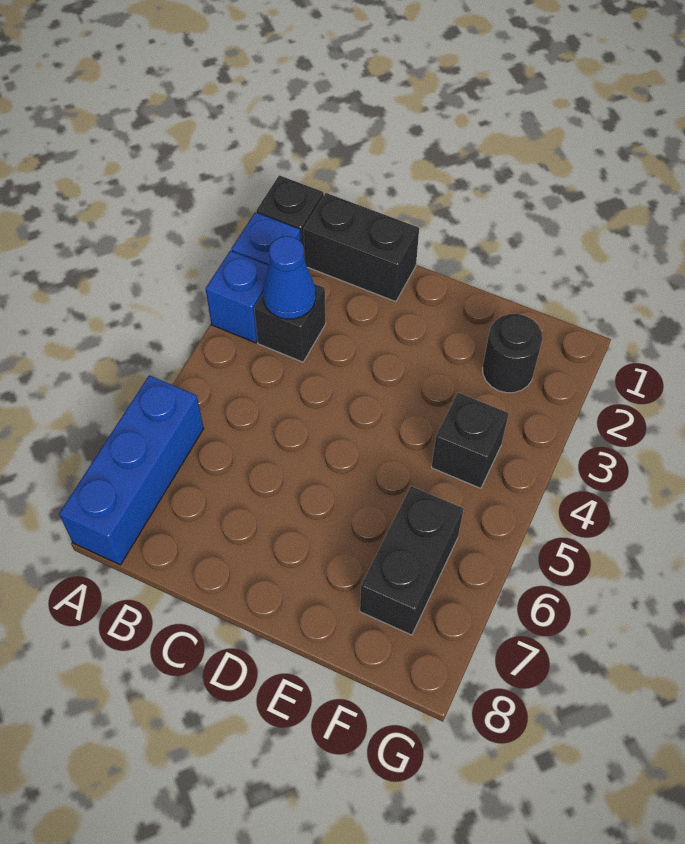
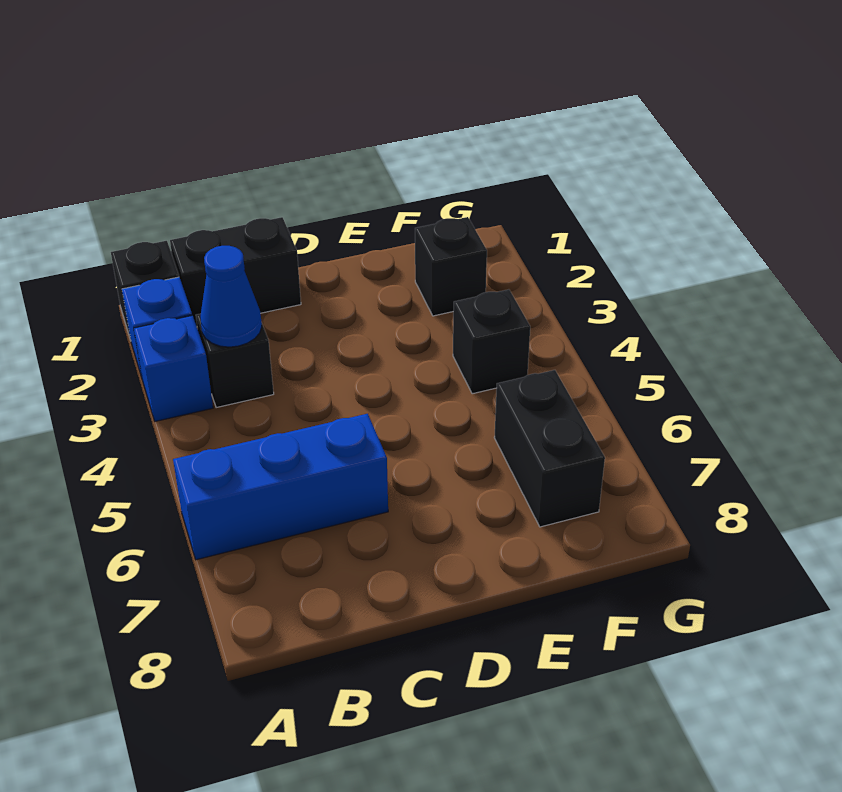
blue 1x3 brick [59,375,204,565] -> blue 1x3 brick turned to [173,414,388,560]
black 1x1 round brick [482,314,543,393] -> black 1x1 brick [415,217,487,316]

